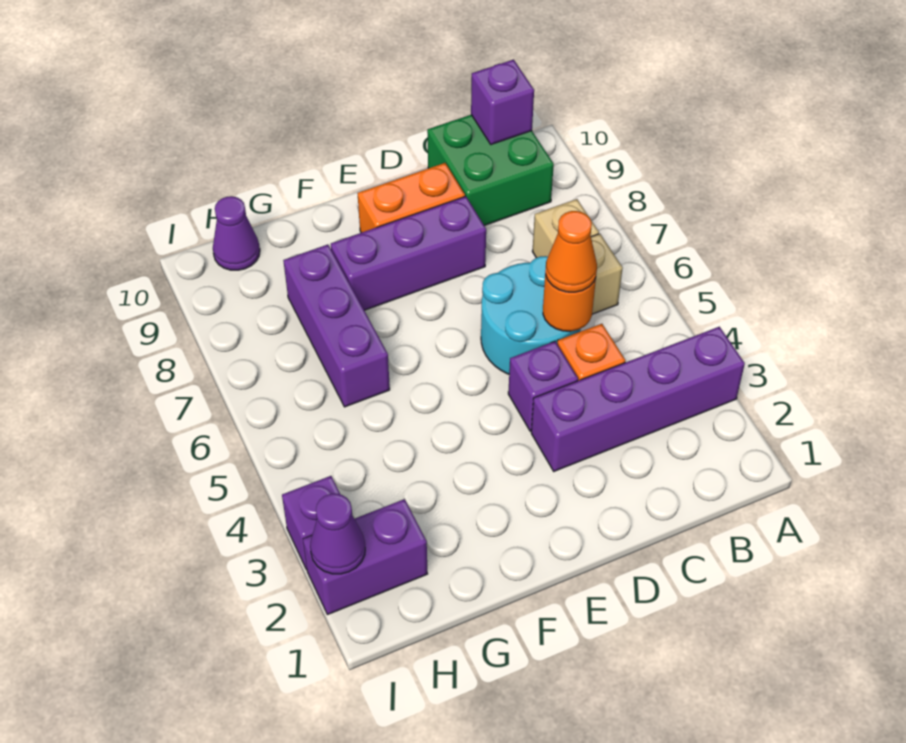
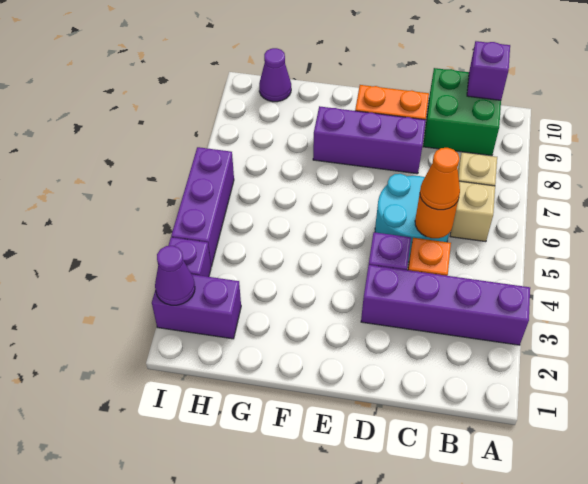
purple 1x3 brick [283,245,390,407] -> purple 1x3 brick moved to [171,147,234,267]

